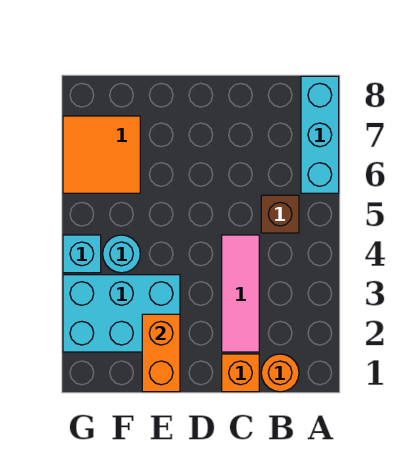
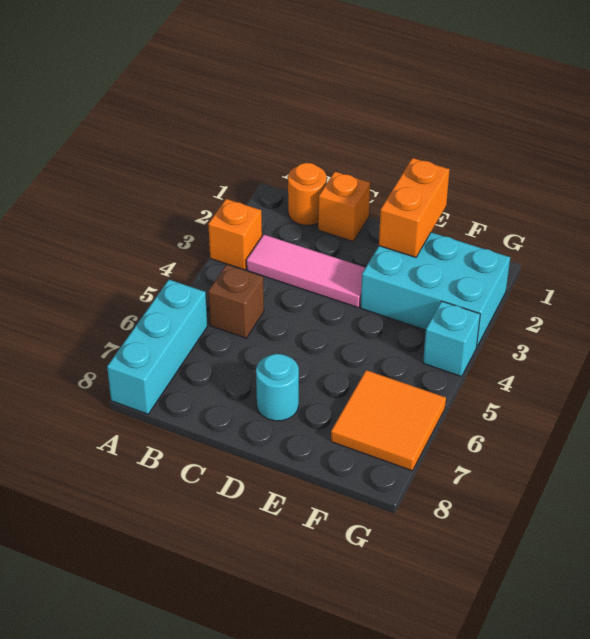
none -> orange 1x1 brick [208,199,262,270]
pink 1x3 tile [222,235,259,352] -> pink 1x3 tile turned to [247,235,366,308]
cyan 1x1 round brick [103,235,140,273] -> cyan 1x1 round brick moved to [256,354,299,421]

